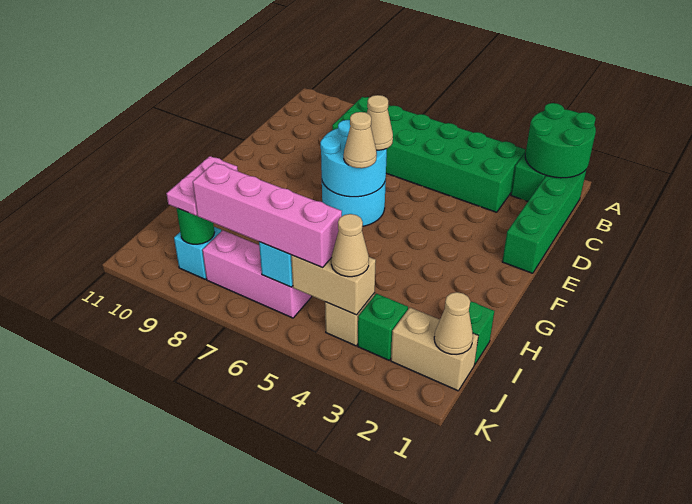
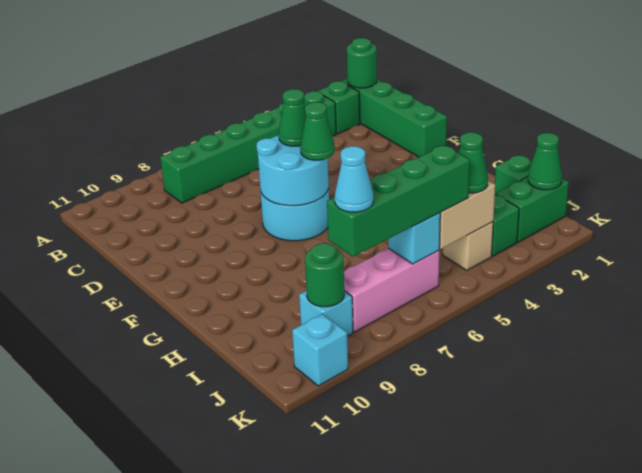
green 2x2 round brick [525,103,596,178] -> green 1x1 round brick [347,38,377,88]
green 2x6 brick [332,97,526,212] -> green 1x6 brick [160,91,336,203]
tan 1x1 cone [367,95,393,150] -> green 1x1 cone [279,89,306,146]
tan 1x1 cone [344,112,377,168] -> green 1x1 cone [300,102,335,160]
pink 1x2 plate [166,156,238,215] -> none
tan 1x2 brick [391,308,478,391] -> green 1x2 brick [496,177,569,242]
tan 1x1 cone [434,292,473,354] -> green 1x1 cone [528,133,562,190]
tan 1x1 cone [331,214,369,277] -> green 1x1 cone [459,132,488,193]
pink 1x4 brick [193,163,342,268] -> green 1x4 brick [327,145,470,257]
none -> cyan 1x1 cone [335,146,373,212]
none -> cyan 1x1 brick [292,314,348,386]

